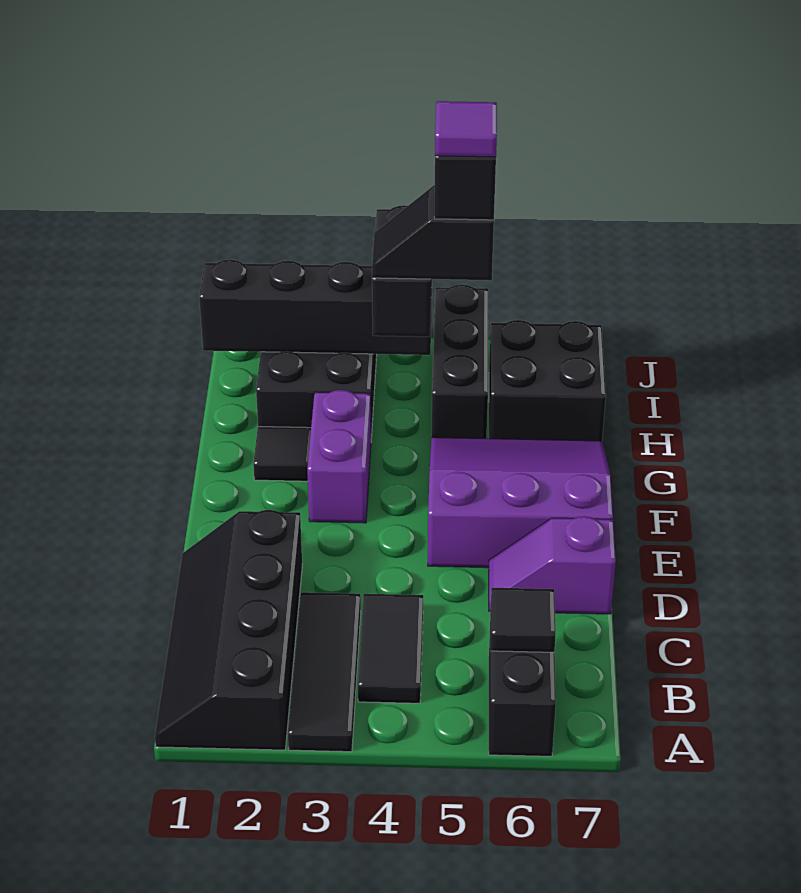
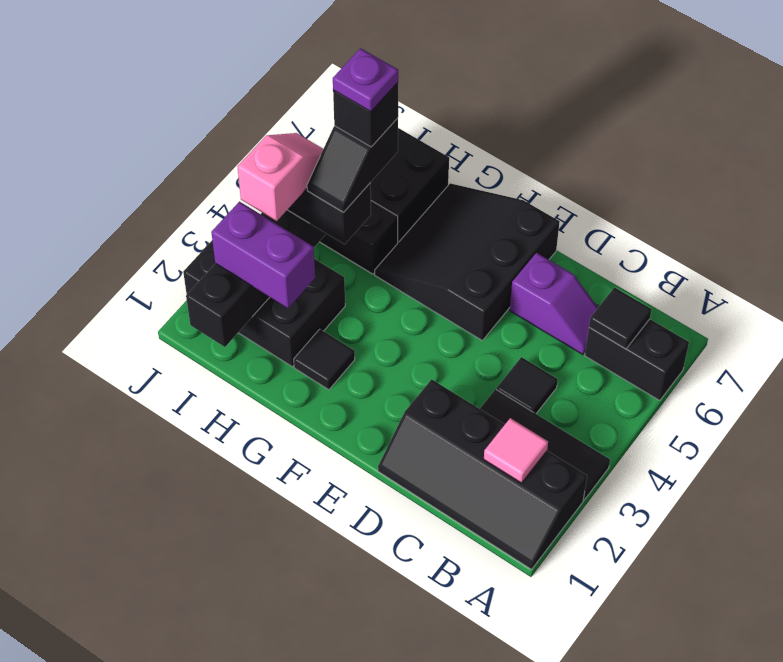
none -> pink 1x1 tile [484,418,548,483]
black 1x2 tile [358,594,423,703] -> black 1x1 tile [497,357,558,414]
purple 1x2 slope [489,516,616,614] -> purple 1x2 slope turned to [510,253,598,355]
purple 3x3 slope [428,437,613,568] -> black 3x3 slope [375,183,560,340]
purple 1x2 brick [307,390,371,523] -> purple 1x2 brick moved to [211,202,315,308]
purple 1x1 tile [435,101,497,157] -> purple 1x1 plate [333,48,398,112]
none -> pink 1x2 slope [237,133,323,221]

